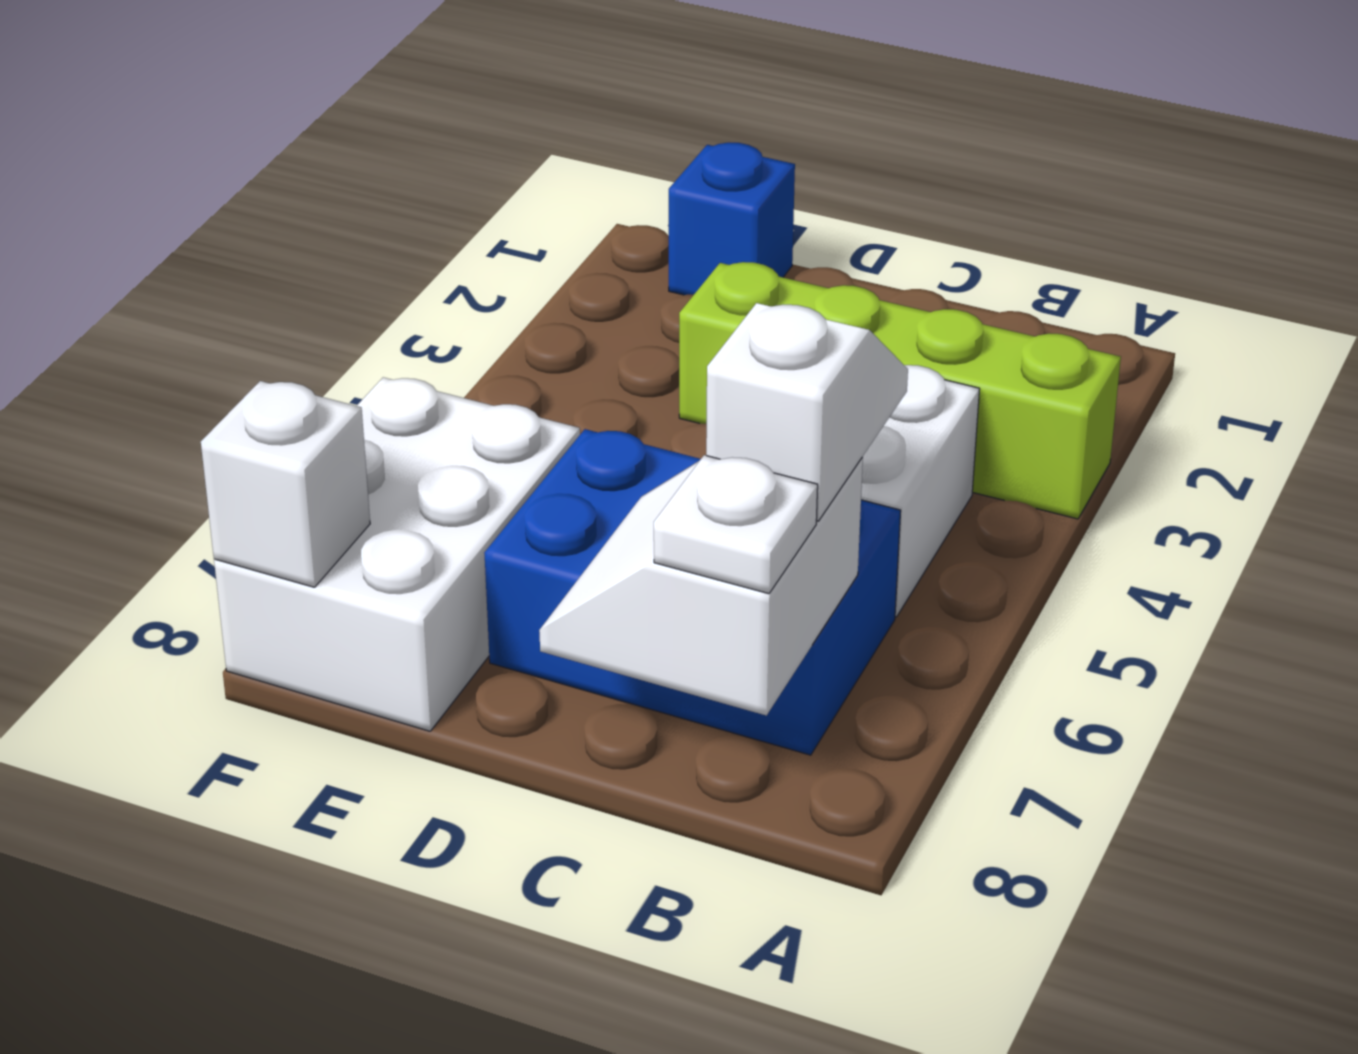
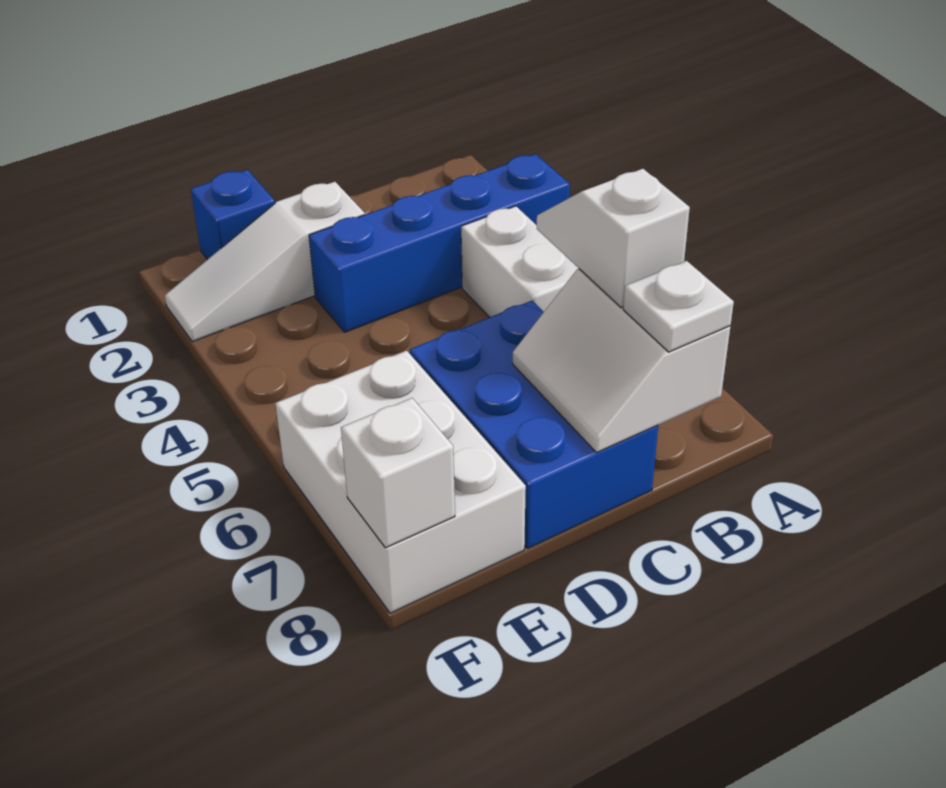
lime 1x4 brick [679,262,1121,519] -> blue 1x4 brick [309,154,570,332]
blue 2x3 brick [484,429,901,755] -> blue 2x3 brick turned to [410,301,658,548]
none -> white 1x3 slope [165,182,365,342]

